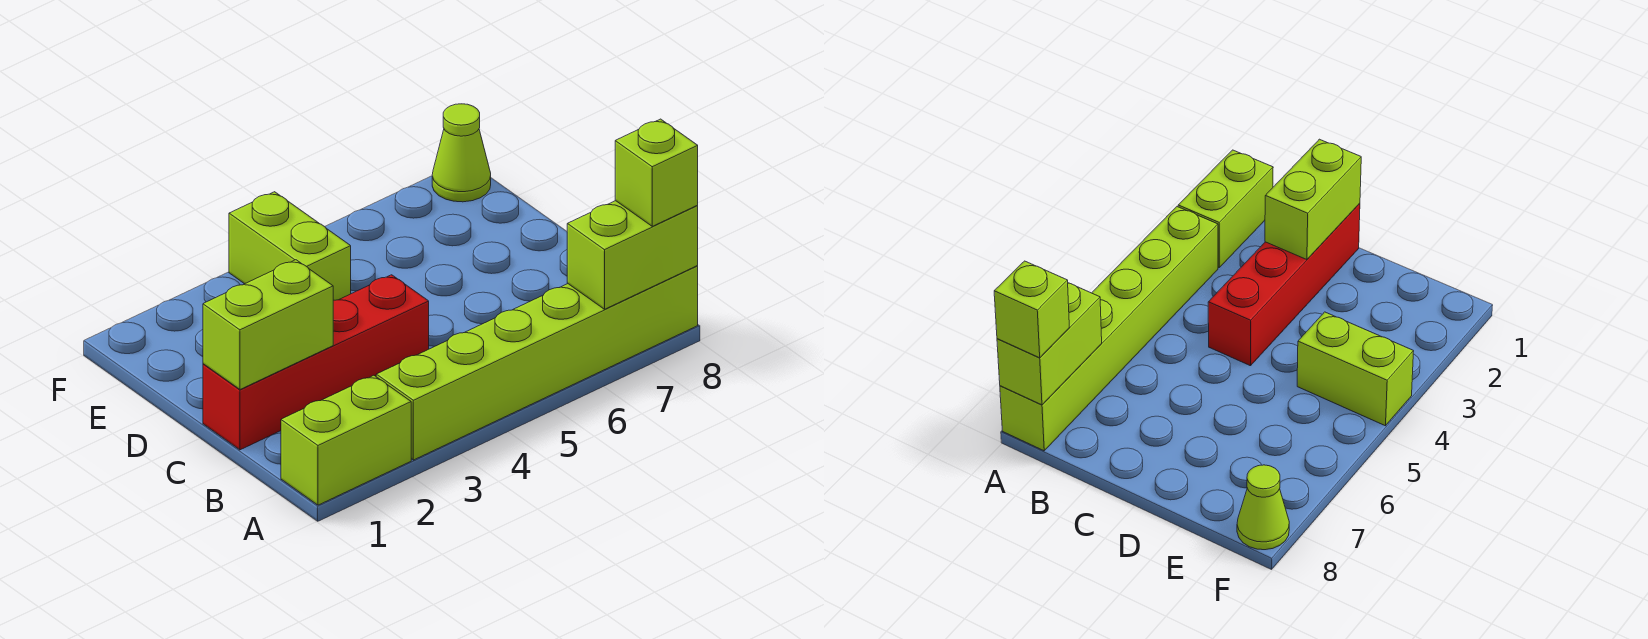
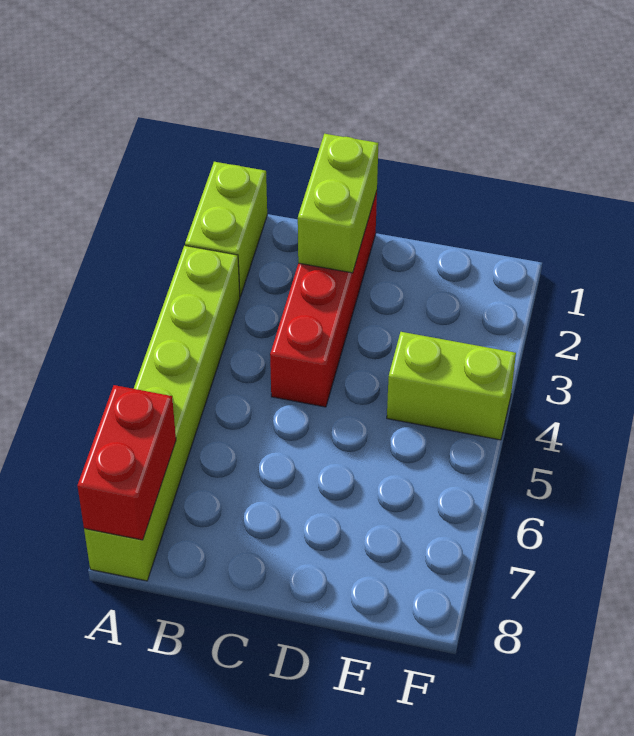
lime 1x2 brick [567,201,698,309] -> red 1x2 brick [77,385,176,540]
lime 1x1 brick [615,119,698,226] -> none
lime 1x1 cone [432,104,491,202] -> none

